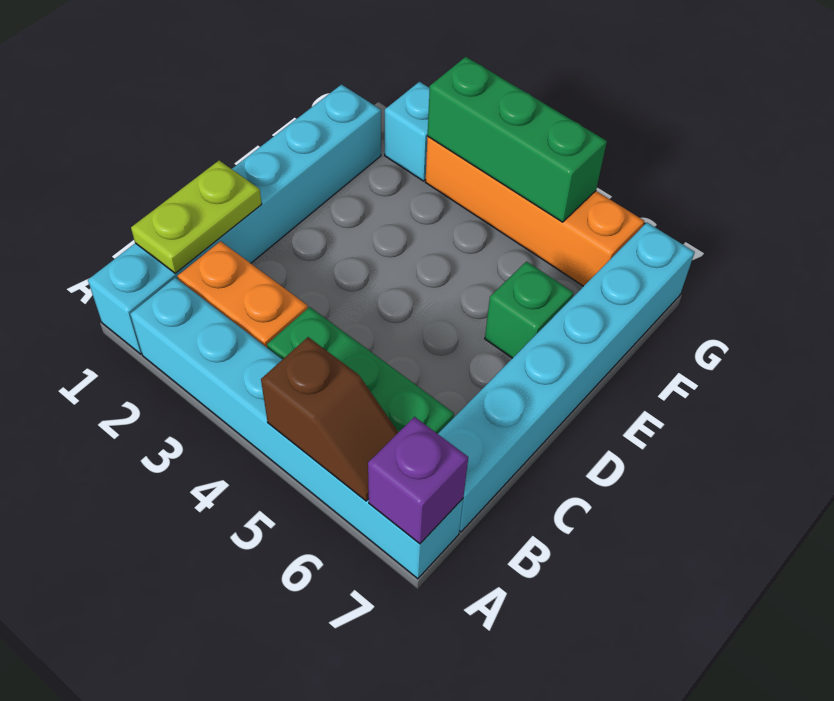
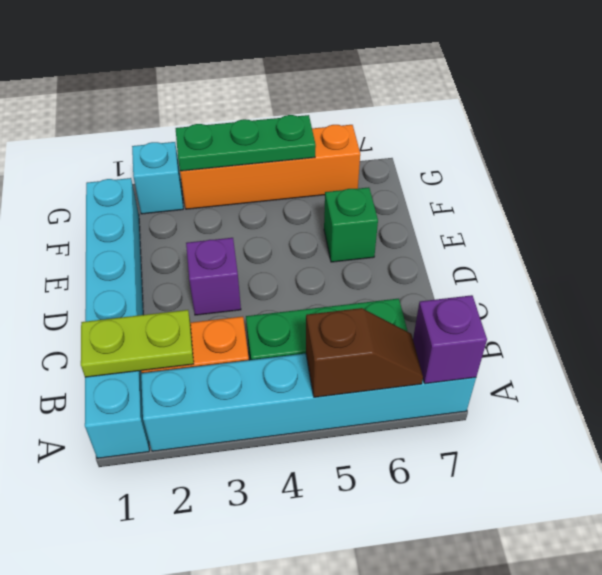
lime 1x2 plate [131,161,262,273] -> lime 1x2 plate turned to [81,310,194,377]
cyan 1x6 brick [438,223,695,532] -> none
none -> purple 1x1 brick [186,238,241,315]
green 1x3 brick [428,57,607,222] -> green 1x3 plate [176,115,316,171]

